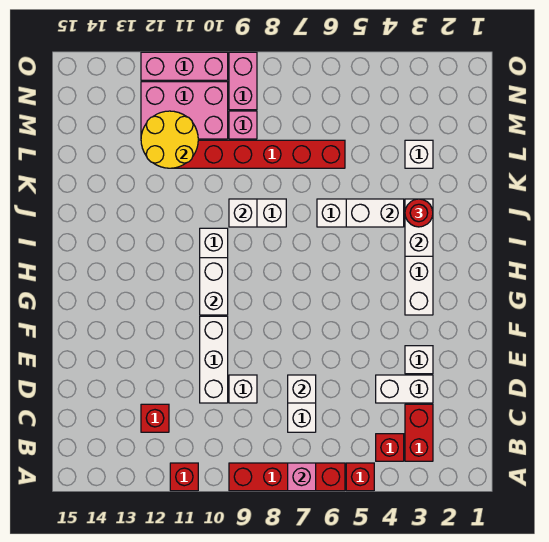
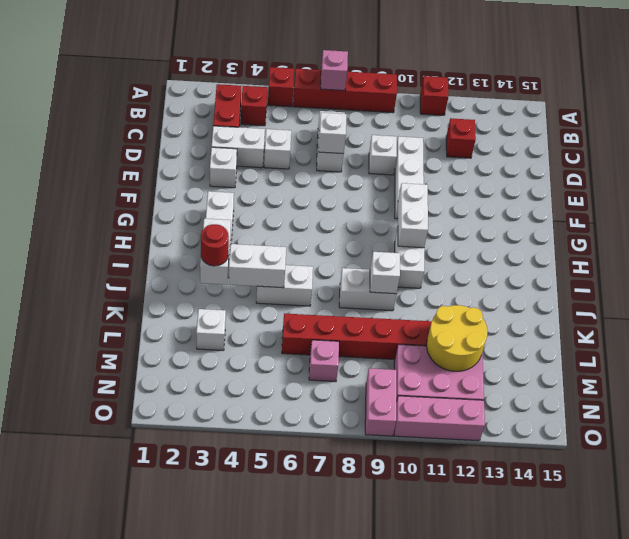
none -> white 1x1 brick [264,129,291,169]
pink 1x1 brick [229,111,257,139] -> pink 1x1 brick moved to [309,340,339,382]

